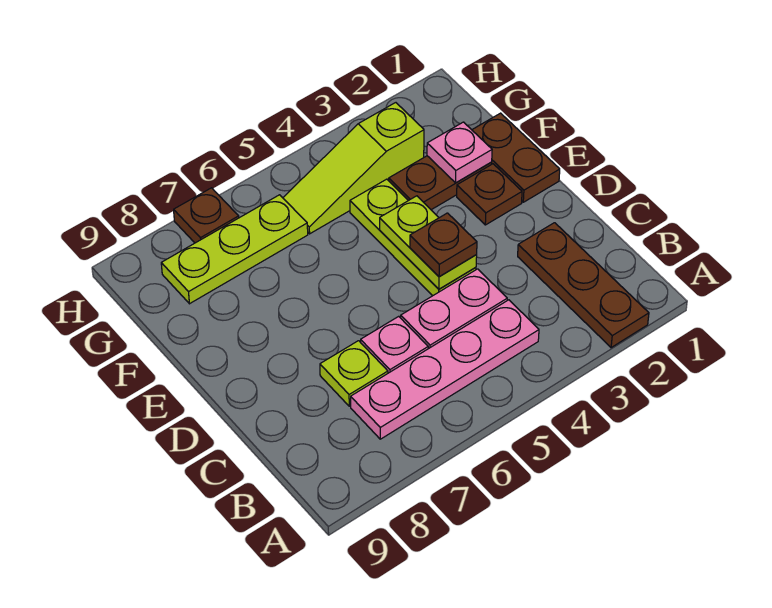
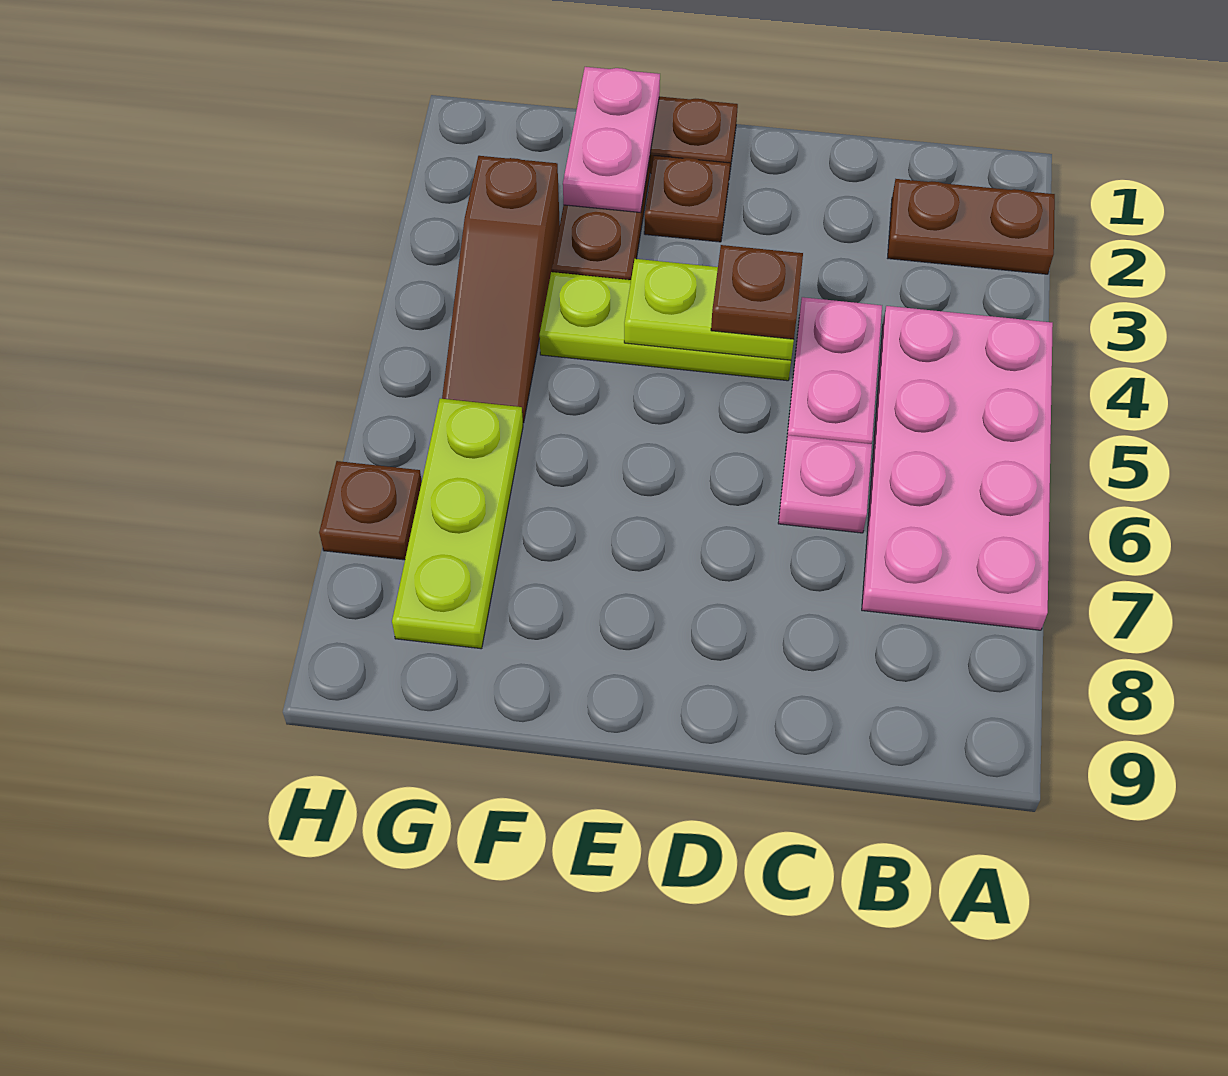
brown 1x3 plate [518,223,649,347] -> brown 1x2 plate [888,179,1055,274]
pink 1x4 plate [351,300,539,439] -> pink 2x4 plate [862,306,1053,630]
lime 1x1 plate [320,341,388,406] -> none
pink 1x1 plate [427,122,492,183] -> pink 1x2 plate [563,67,660,213]
lime 1x3 slope [283,103,424,234] -> brown 1x3 slope [442,156,560,423]

